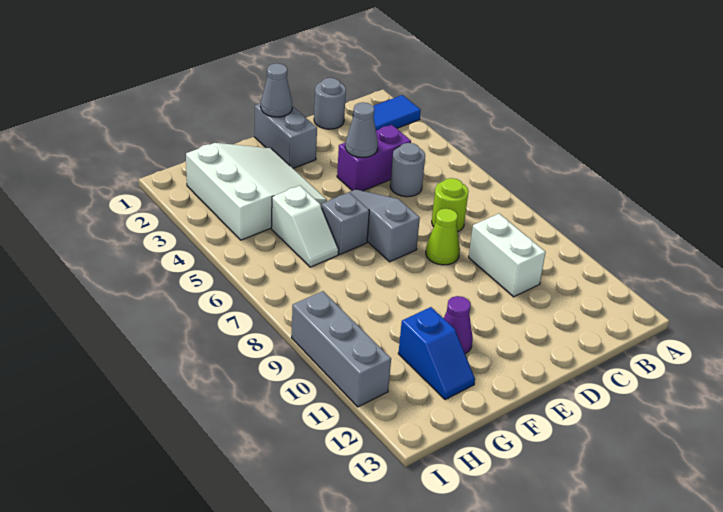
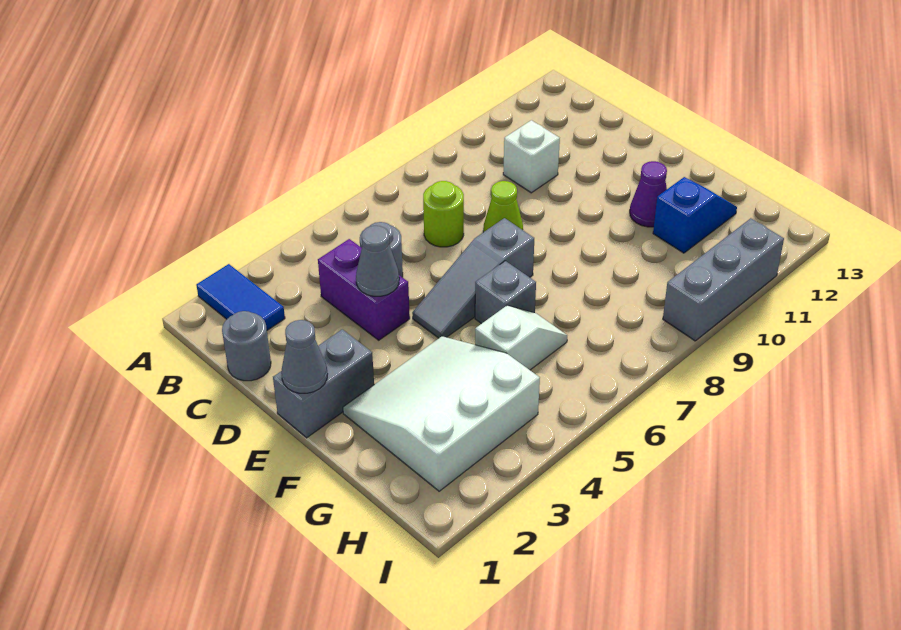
white 1x2 brick [469,214,546,297] -> white 1x1 brick [503,120,560,193]

